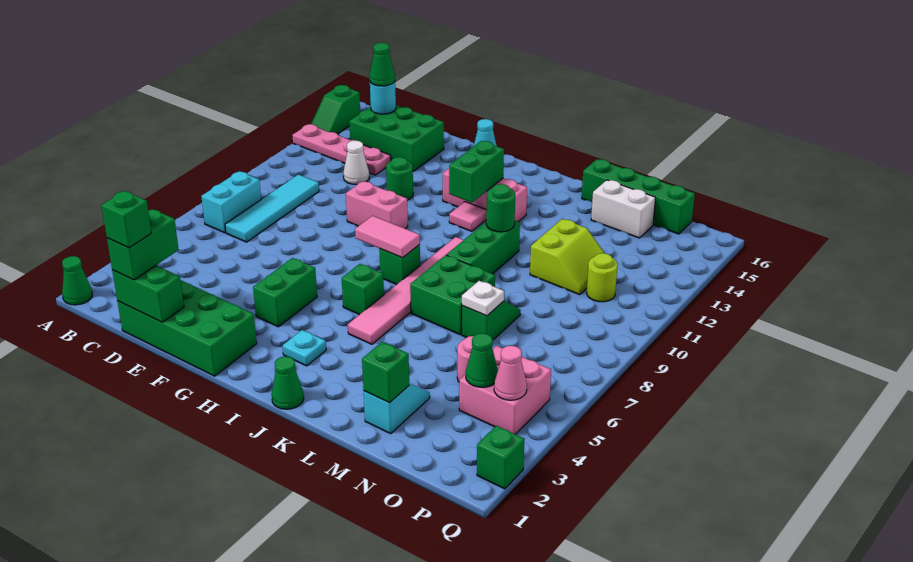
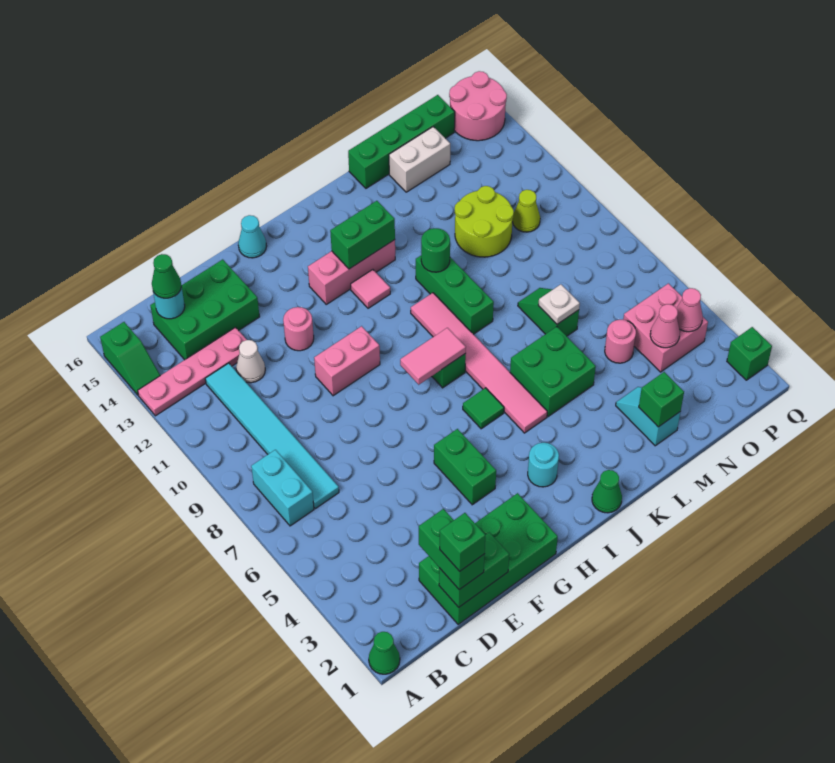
cyan 1x4 tile [225,174,319,242] -> cyan 1x6 tile [205,363,339,509]
green 1x1 round brick [386,157,413,200] -> pink 1x1 round brick [283,307,314,351]
cyan 1x1 plate [282,330,326,366] -> cyan 1x1 round brick [528,443,559,487]
green 1x1 brick [342,264,384,315] -> green 1x1 tile [463,388,504,429]
green 1x2 brick [449,141,504,203] -> green 1x2 brick turned to [330,201,395,269]
green 2x2 brick [410,255,495,335] -> green 2x2 brick moved to [510,327,596,417]
lime 2x2 slope [530,219,604,295] -> lime 2x2 round brick [454,186,514,257]
green 1x1 cone [466,333,498,387] -> pink 1x1 cone [650,304,680,348]
lime 1x1 round brick [587,253,618,302] -> lime 1x1 cone [512,190,540,232]
none -> pink 2x2 round brick [449,71,507,141]

